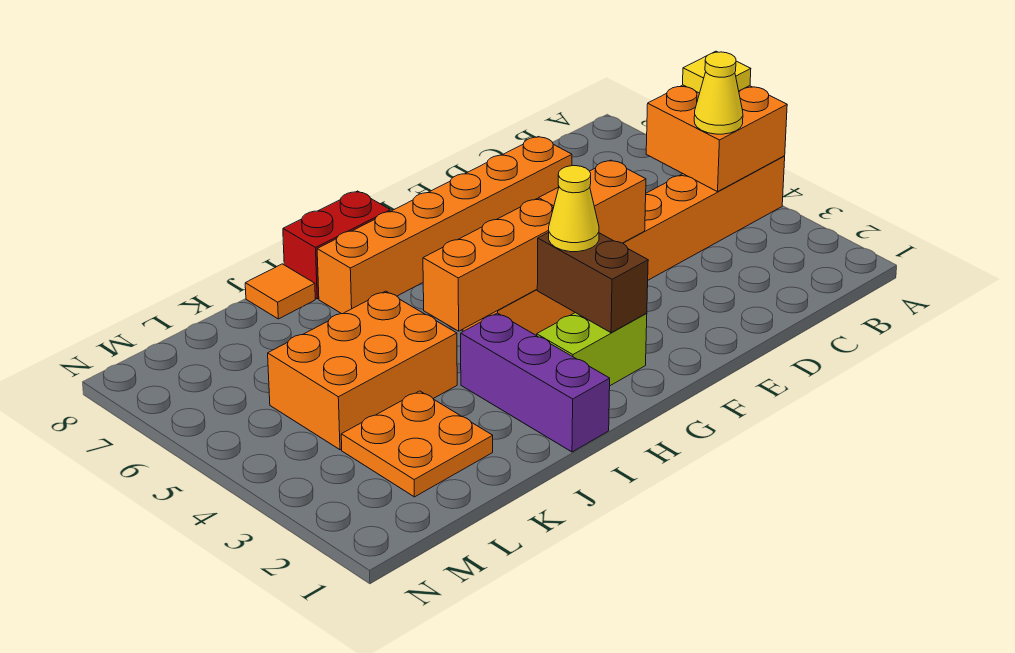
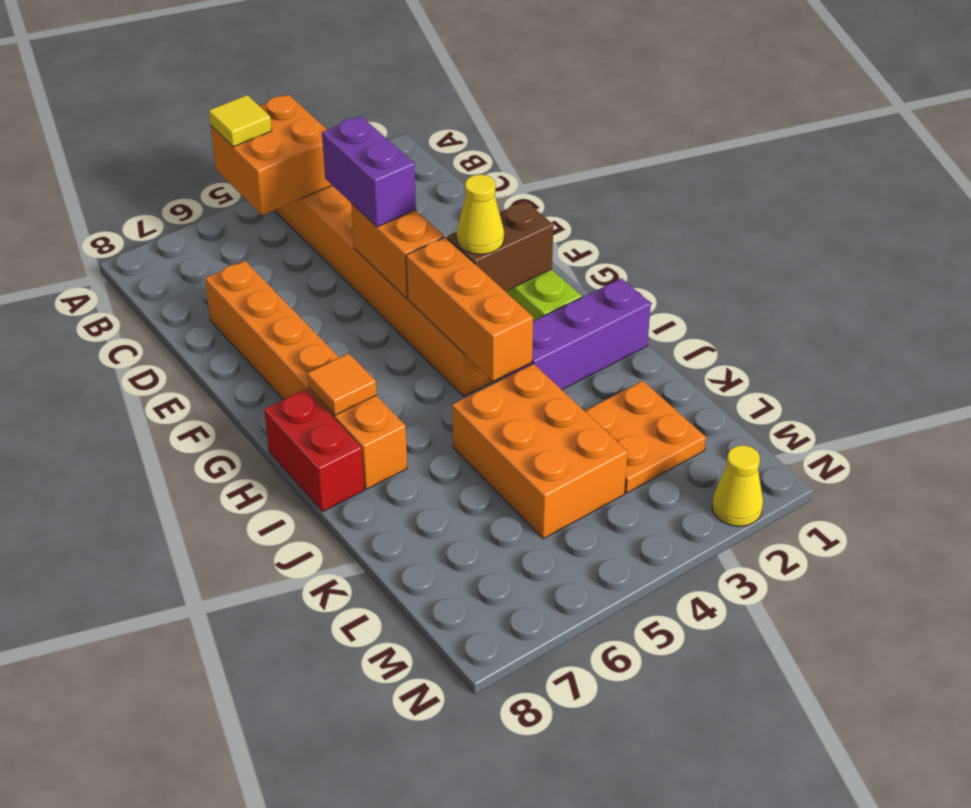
yellow 1x1 cone [694,52,743,134] -> yellow 1x1 cone moved to [712,445,763,526]
none -> purple 1x2 brick [322,116,416,227]
orange 1x1 tile [245,264,315,319] -> orange 1x1 tile moved to [307,353,377,415]

